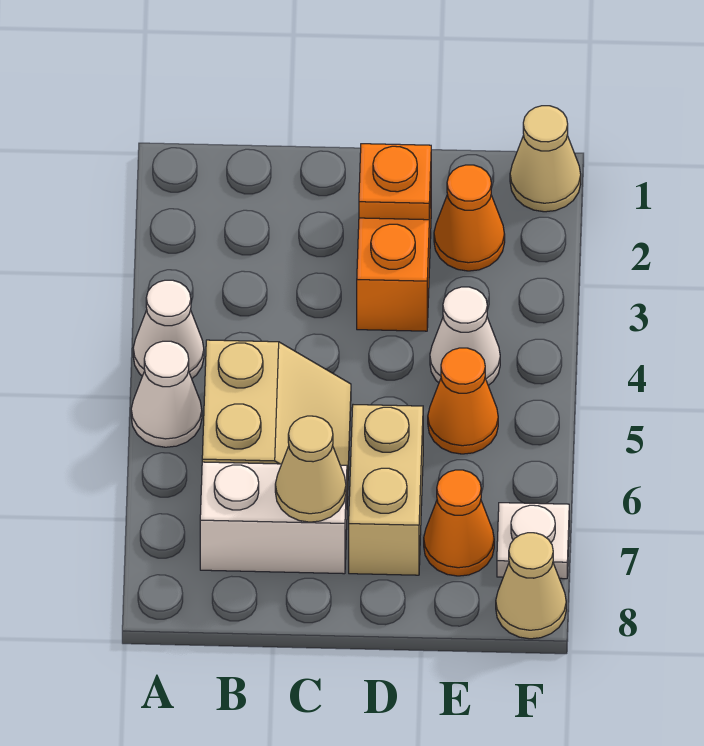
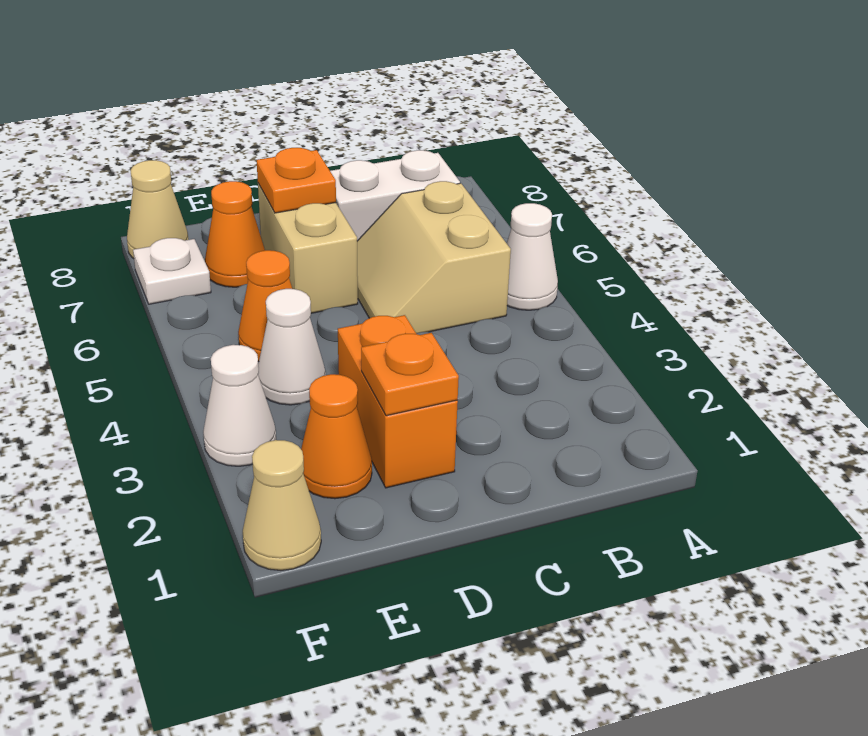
white 1x1 cone [133,280,204,378] -> white 1x1 cone moved to [203,345,276,466]
tan 1x1 cone [275,416,346,522] -> none
none -> orange 1x1 plate [257,148,336,213]

